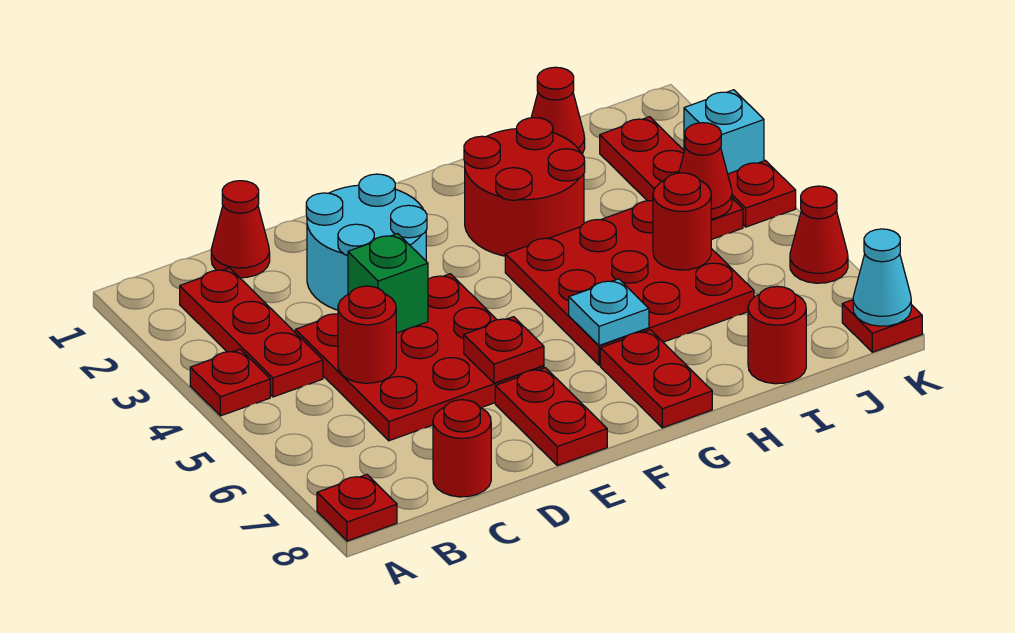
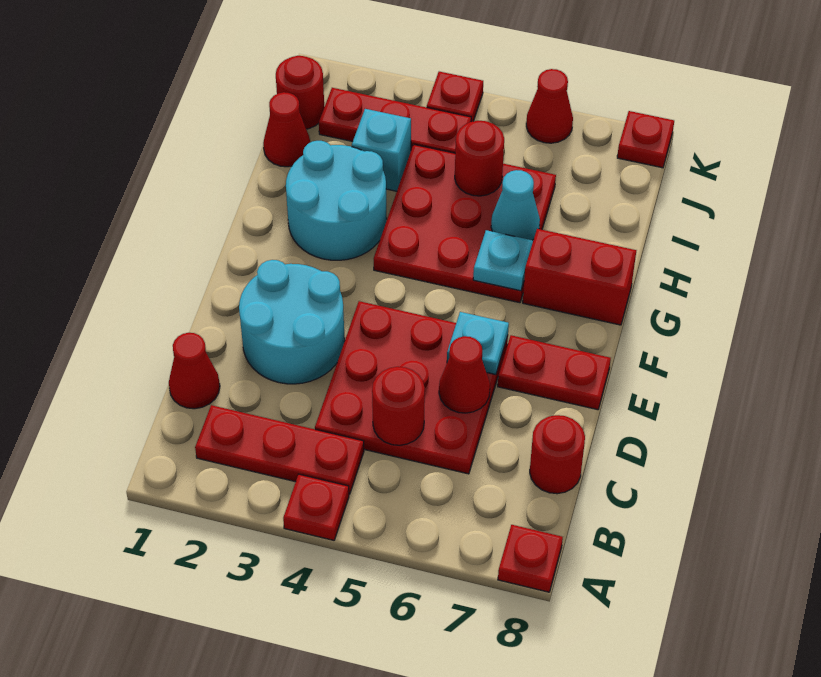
green 1x1 brick [348,234,428,333] -> none
red 1x1 plate [464,317,544,383] -> cyan 1x1 plate [447,312,509,375]
red 2x2 round brick [464,118,585,256] -> cyan 2x2 round brick [286,141,387,260]
red 1x2 plate [600,330,712,428] -> red 1x2 brick [523,229,636,325]
red 1x1 round brick [748,286,806,384] -> red 1x1 round brick moved to [276,56,324,129]
red 1x1 cone [679,123,732,219] -> red 1x1 cone moved to [439,336,490,413]
cyan 1x1 brick [684,90,764,174] -> cyan 1x1 brick moved to [352,109,411,191]
cyan 1x1 cone [853,229,911,326] -> cyan 1x1 cone moved to [491,170,540,240]

